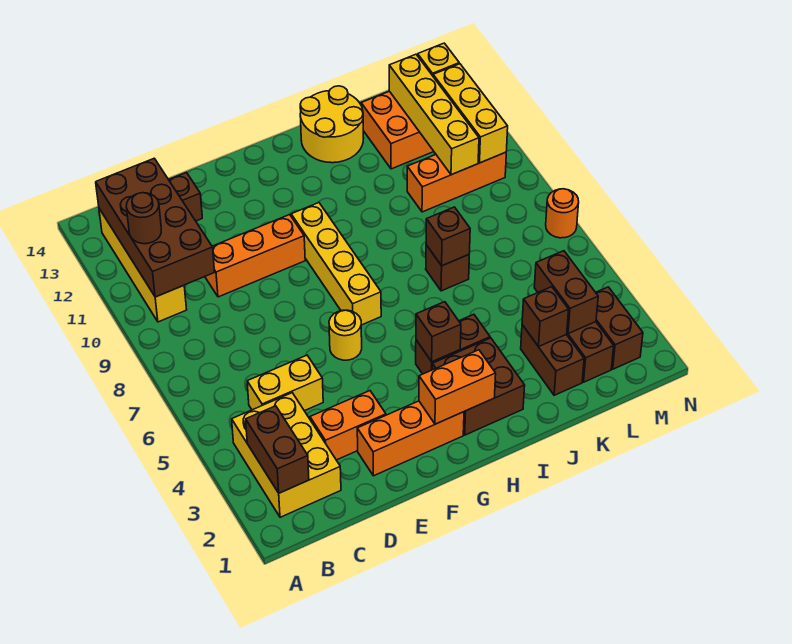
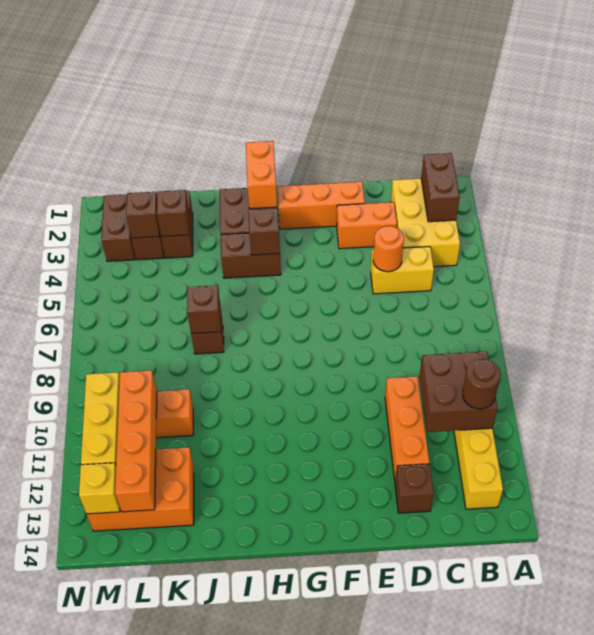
brown 2x4 brick [96,158,215,297] -> brown 2x2 brick [419,352,497,432]
orange 1x3 brick [205,215,305,297] -> orange 1x3 brick turned to [385,376,429,480]
yellow 1x1 round brick [329,310,362,360] -> none
orange 1x2 brick [419,350,496,424] -> orange 1x2 brick turned to [246,141,277,209]
yellow 1x4 brick [291,203,381,325] -> none
yellow 2x2 round brick [300,86,364,163] -> none
brown 1x2 brick [534,251,598,334] -> brown 1x1 brick [126,192,160,238]
yellow 1x4 brick [389,54,479,175] -> orange 1x4 brick [115,371,157,512]
orange 1x1 round brick [546,189,579,238] -> orange 1x1 round brick moved to [373,226,404,272]

